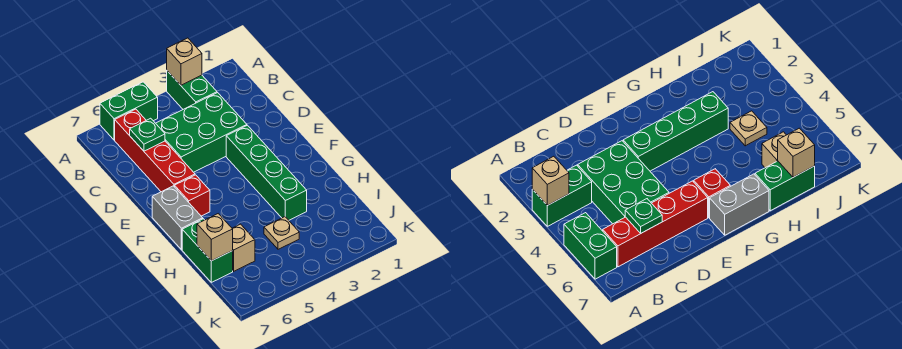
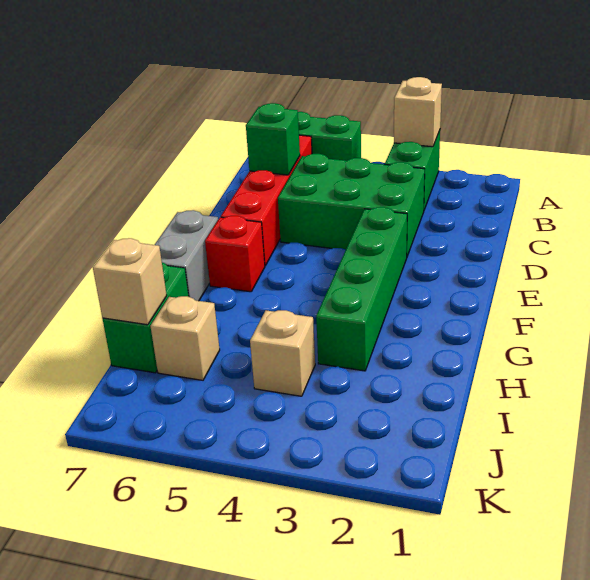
green 1x1 plate [130,118,165,151] -> green 1x1 brick [246,103,300,175]
tan 1x1 plate [264,217,299,249] -> tan 1x1 brick [250,310,315,396]

